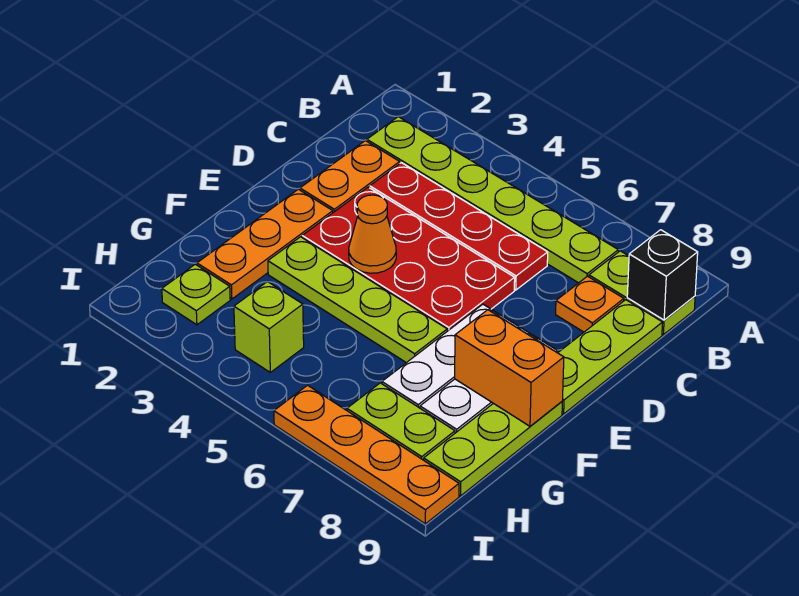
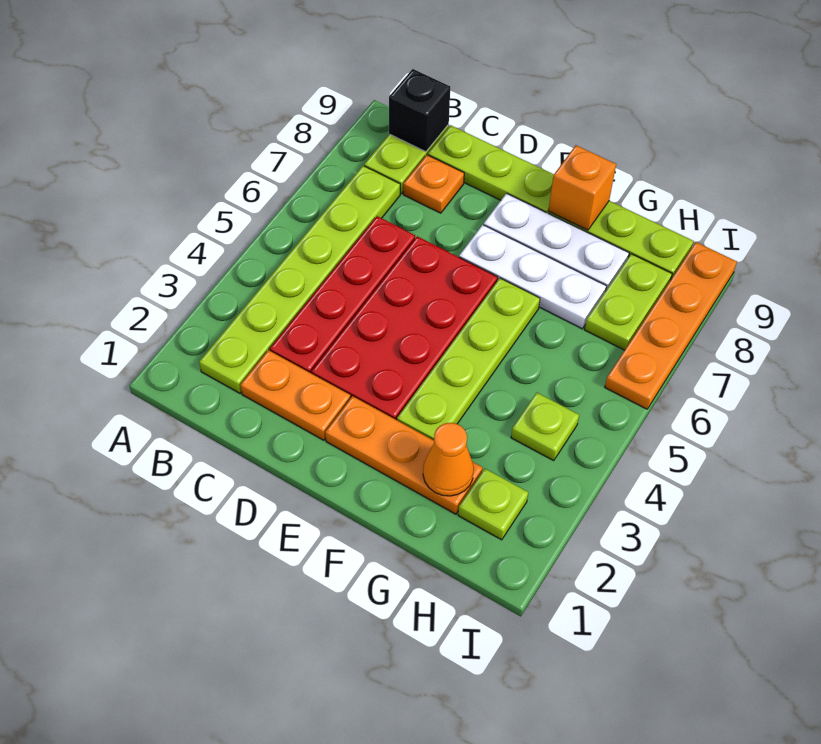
orange 1x1 cone [349,195,396,273] -> orange 1x1 cone moved to [423,423,474,496]
orange 1x2 brick [455,310,564,426] -> orange 1x1 brick [549,145,616,230]
lime 1x1 brick [234,282,304,372] -> lime 1x1 plate [511,393,579,461]

